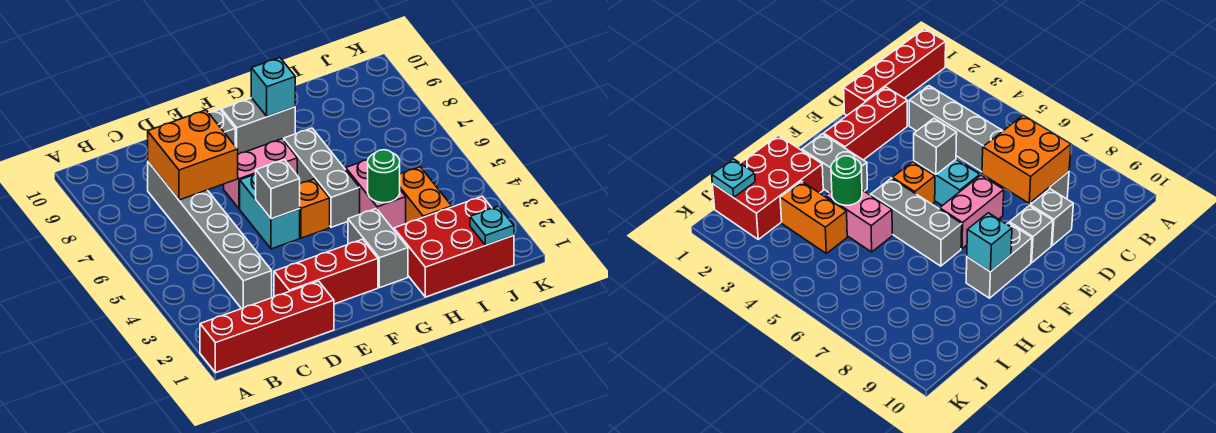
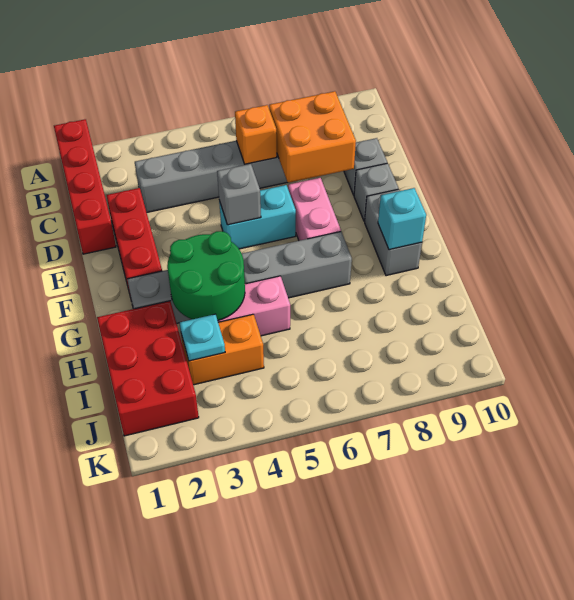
orange 1x1 brick [300,179,330,238] -> orange 1x1 brick moved to [235,105,277,164]
green 1x1 round brick [368,150,400,203] -> green 2x2 round brick [167,231,245,320]
cyan 1x1 plate [470,206,514,245] -> cyan 1x1 plate moved to [180,314,225,361]

